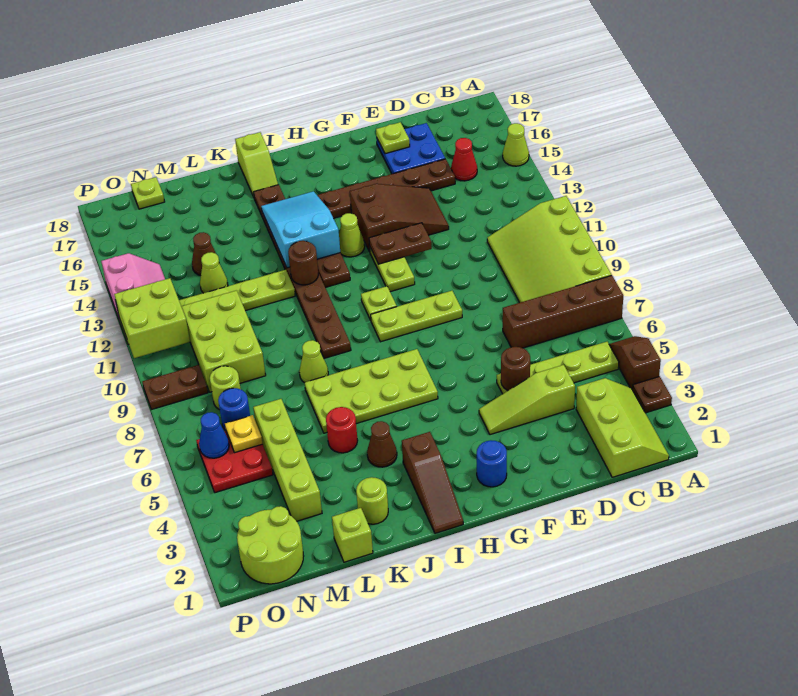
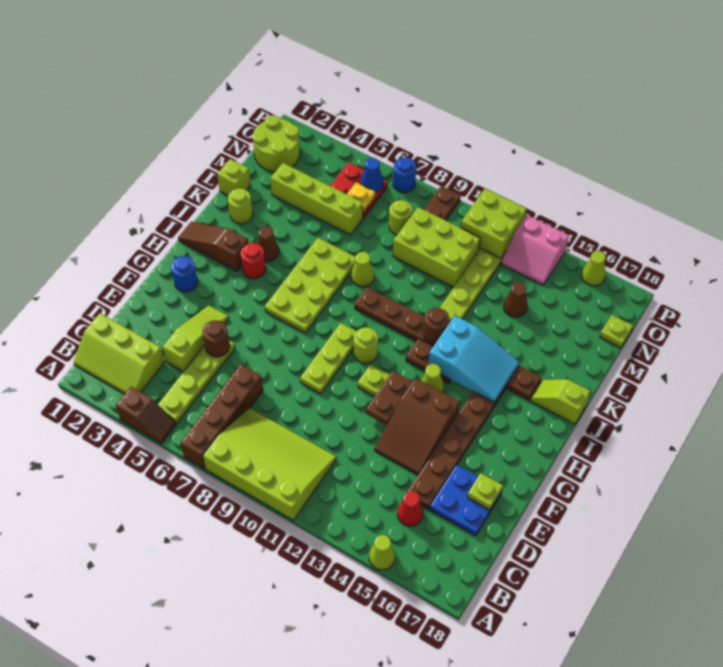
brown 1x1 plate [633,376,672,413] -> none
lime 1x1 plate [361,286,397,320] -> lime 1x1 round brick [354,327,378,364]
red 1x1 round brick [326,407,358,453] -> red 1x1 round brick moved to [240,243,266,279]
lime 1x1 cone [200,252,228,293] -> lime 1x1 cone moved to [582,251,606,286]
blue 1x1 round brick [218,388,250,430] -> blue 1x1 round brick moved to [393,158,416,193]

